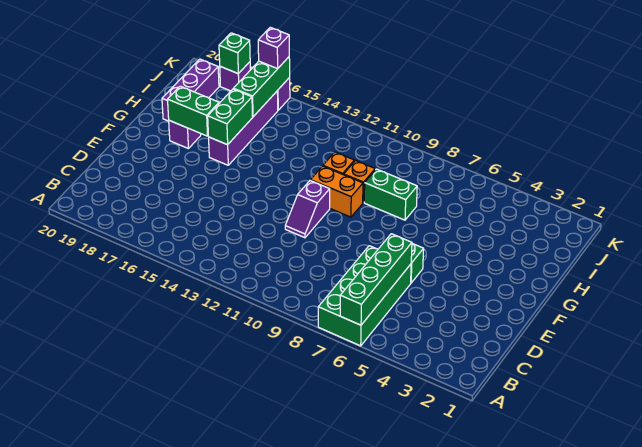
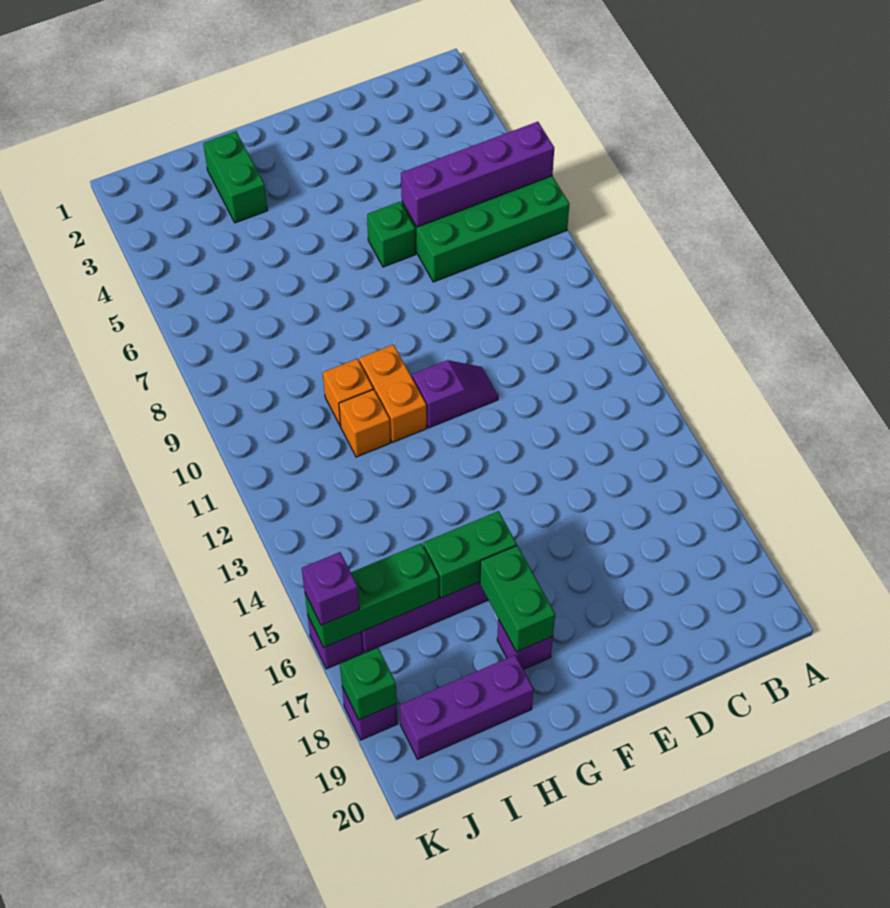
green 1x4 brick [340,234,412,325] -> purple 1x4 brick [401,122,554,227]
green 1x2 brick [364,169,417,220] -> green 1x2 brick moved to [203,131,268,223]

